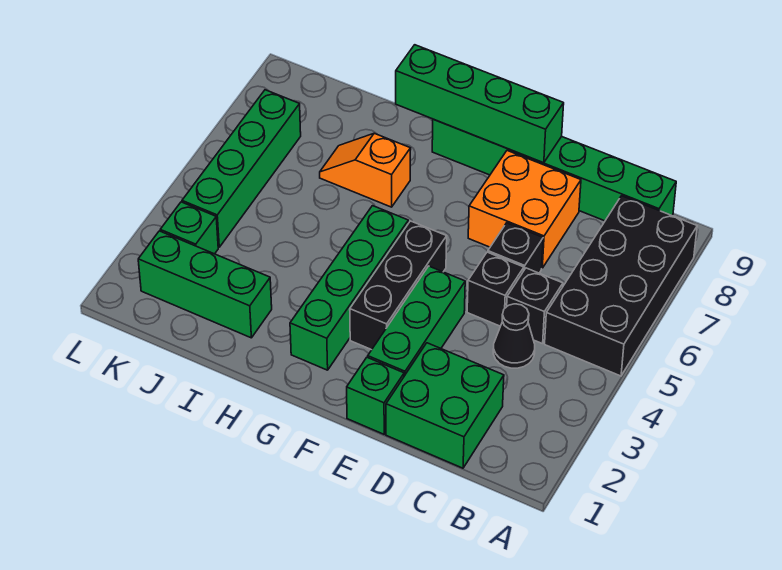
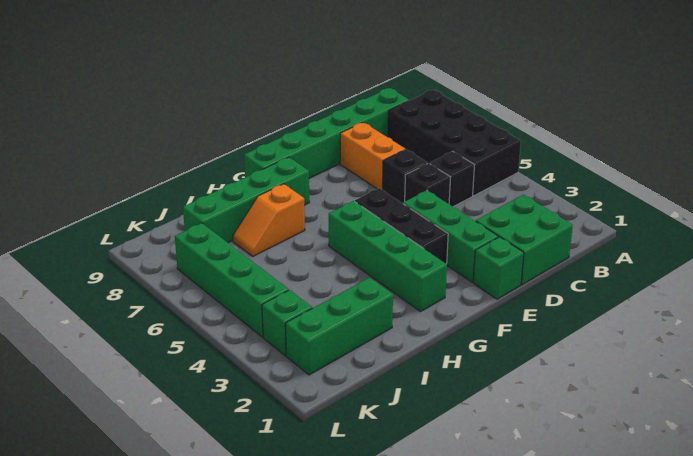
black 1x1 cone [493,304,535,368] -> none
orange 2x2 brick [468,151,581,268] -> orange 1x2 brick [340,122,405,190]
green 1x4 brick [396,45,564,163] -> green 1x4 brick moved to [183,157,309,243]

